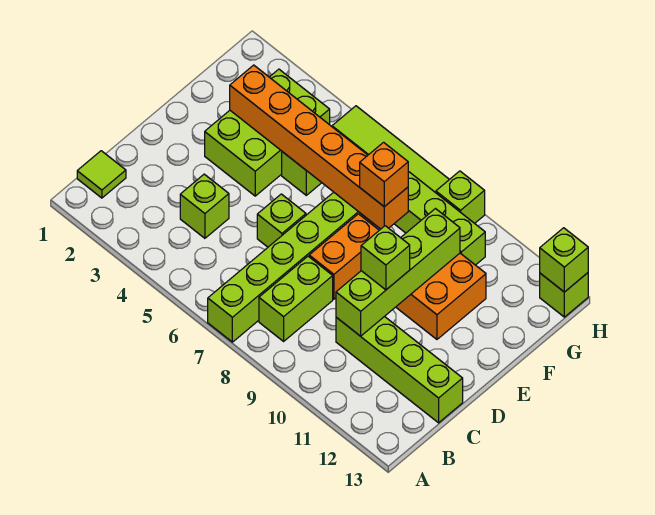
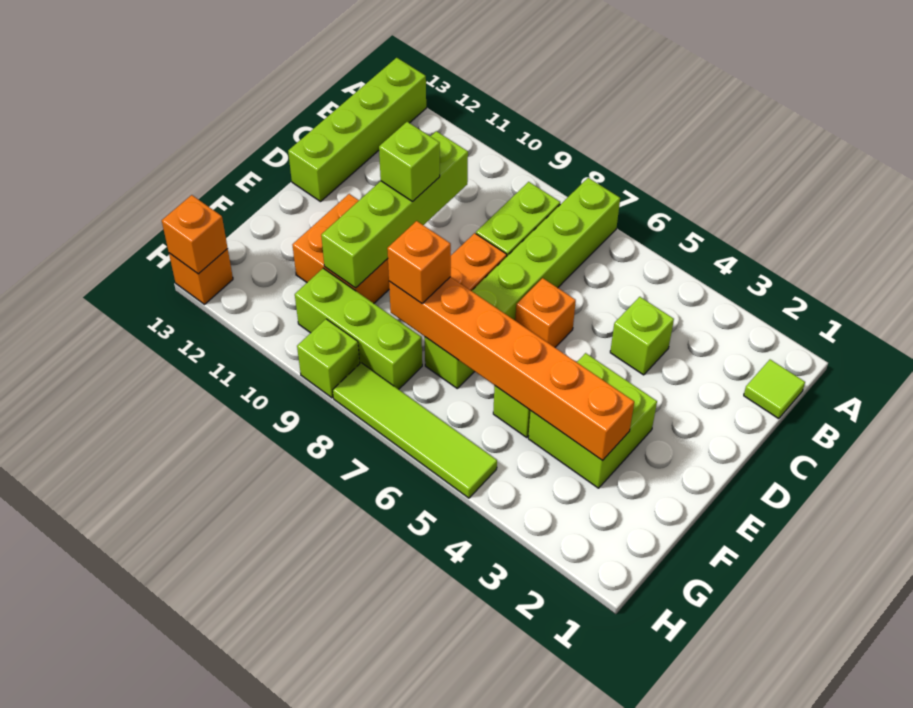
lime 1x4 brick [336,316,463,423] -> lime 1x4 brick turned to [288,58,426,202]
lime 1x1 brick [257,194,306,247] -> orange 1x1 brick [515,278,576,347]
lime 2x3 brick [205,69,330,196] -> lime 2x2 brick [528,353,657,488]
lime 1x1 brick [540,273,588,317] -> orange 1x1 brick [169,249,233,304]
lime 1x1 brick [540,228,588,292] -> orange 1x1 brick [162,195,228,274]

